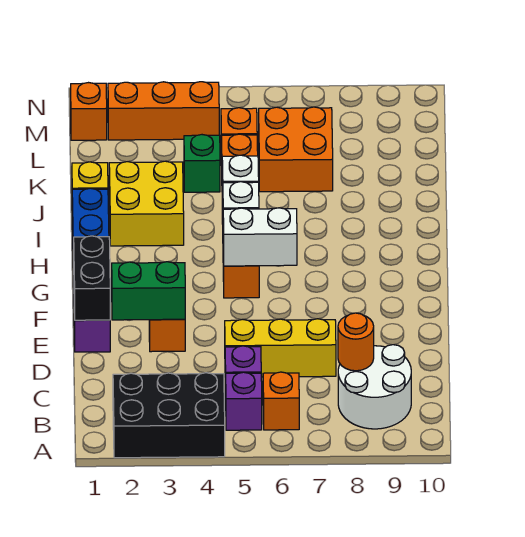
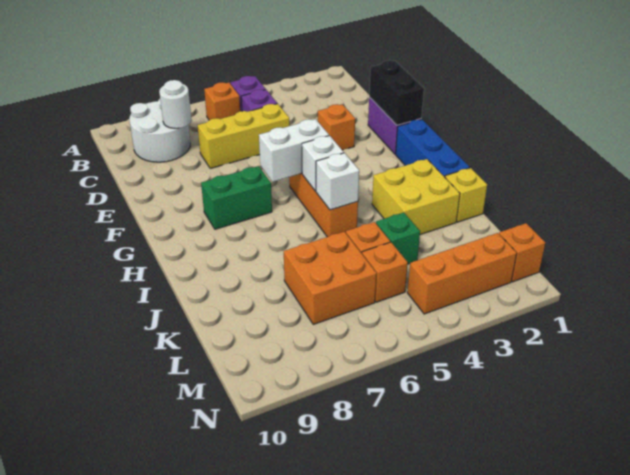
black 2x3 brick [113,373,225,458] -> none
orange 1x1 round brick [338,313,374,371] -> white 1x1 round brick [159,80,192,128]
green 1x2 brick [112,262,185,320] -> green 1x2 brick moved to [201,166,272,229]

